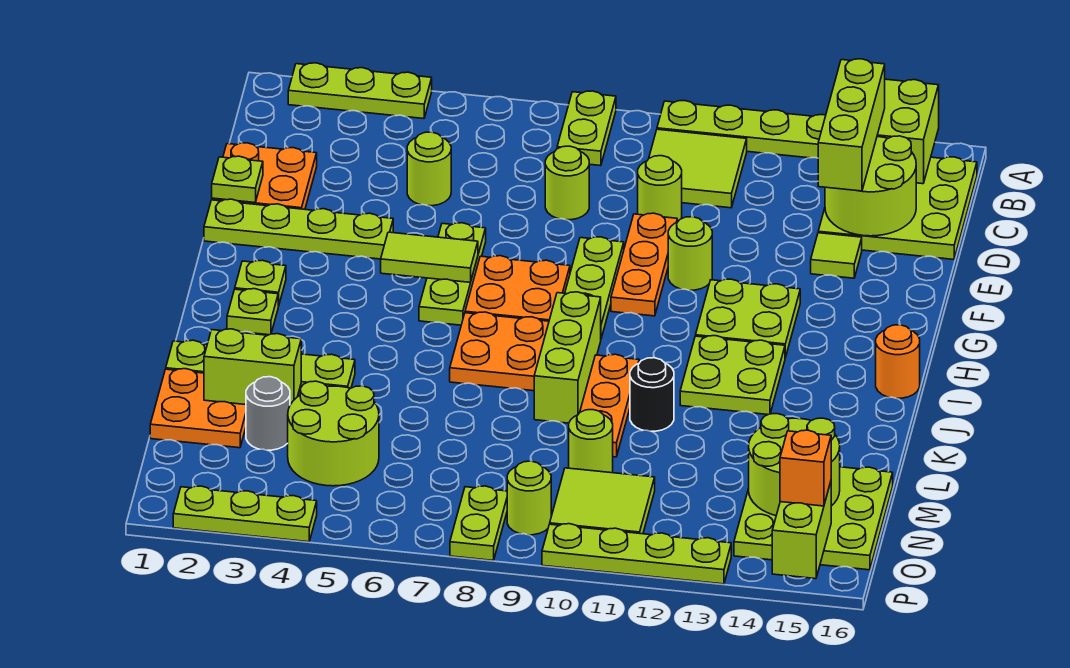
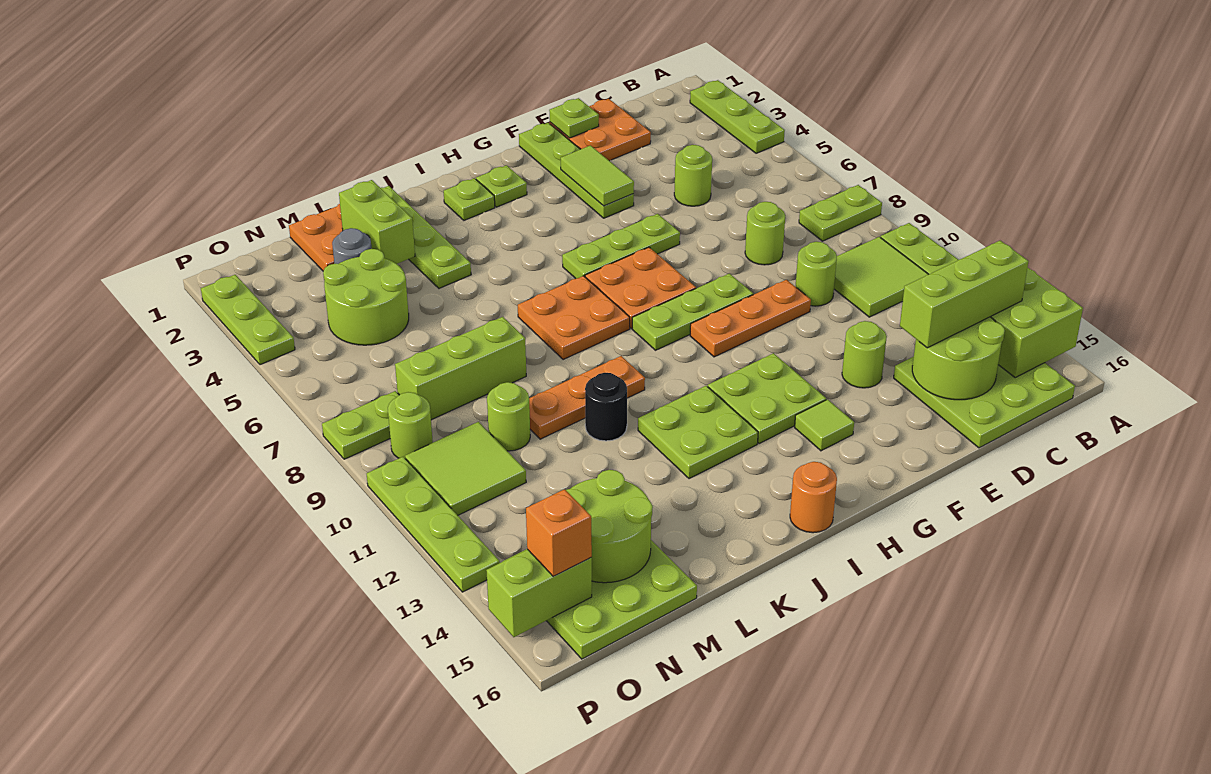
lime 1x1 tile [811,233,862,278] -> lime 1x1 tile moved to [795,399,854,451]
lime 1x1 round brick [668,217,712,290] -> lime 1x1 round brick moved to [842,321,887,388]
lime 1x2 tile [381,232,478,282] -> lime 1x2 tile moved to [561,145,634,206]
lime 1x3 brick [534,292,601,423] -> lime 1x3 brick moved to [395,317,526,420]

